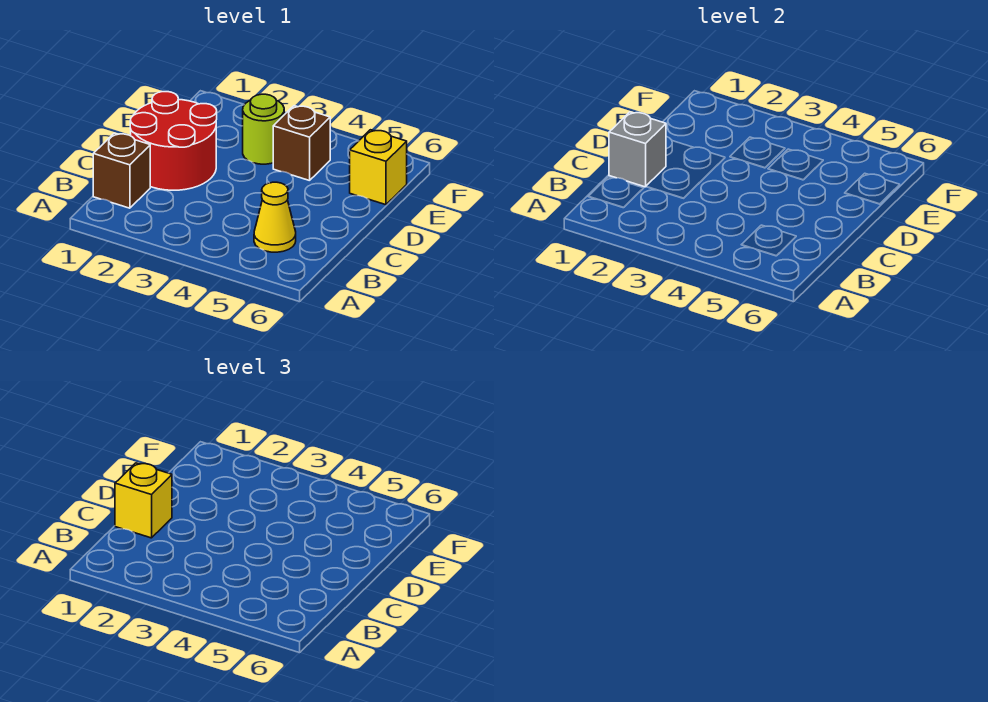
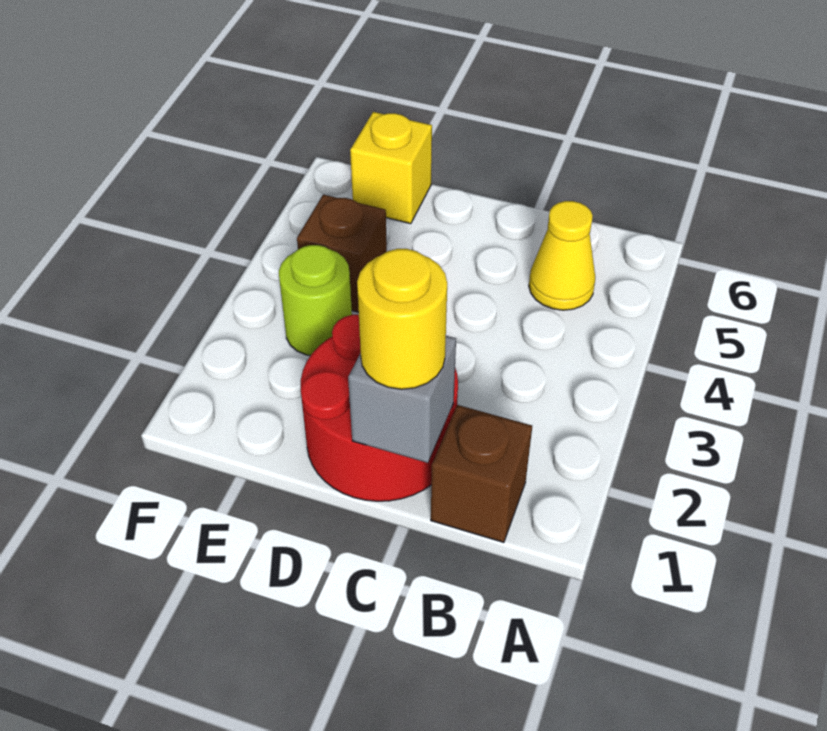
yellow 1x1 brick [115,463,172,538] -> yellow 1x1 round brick [357,249,447,389]

